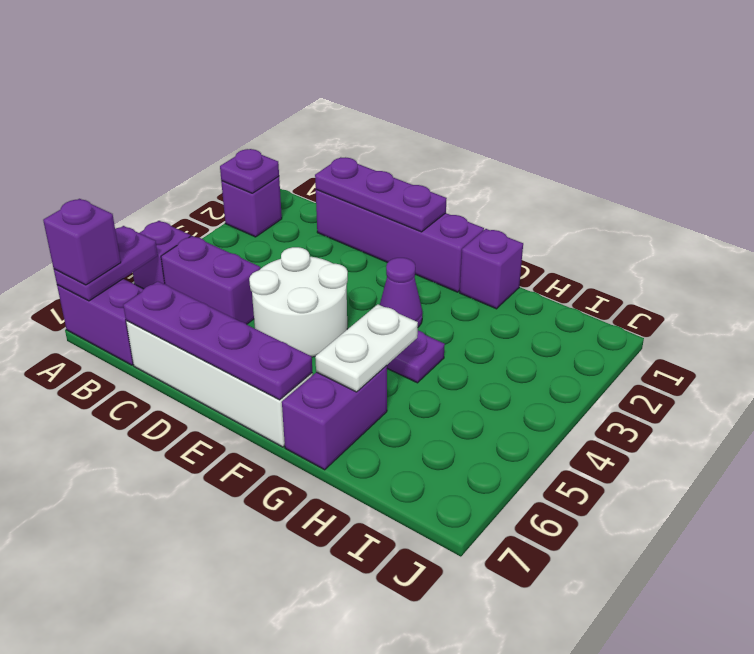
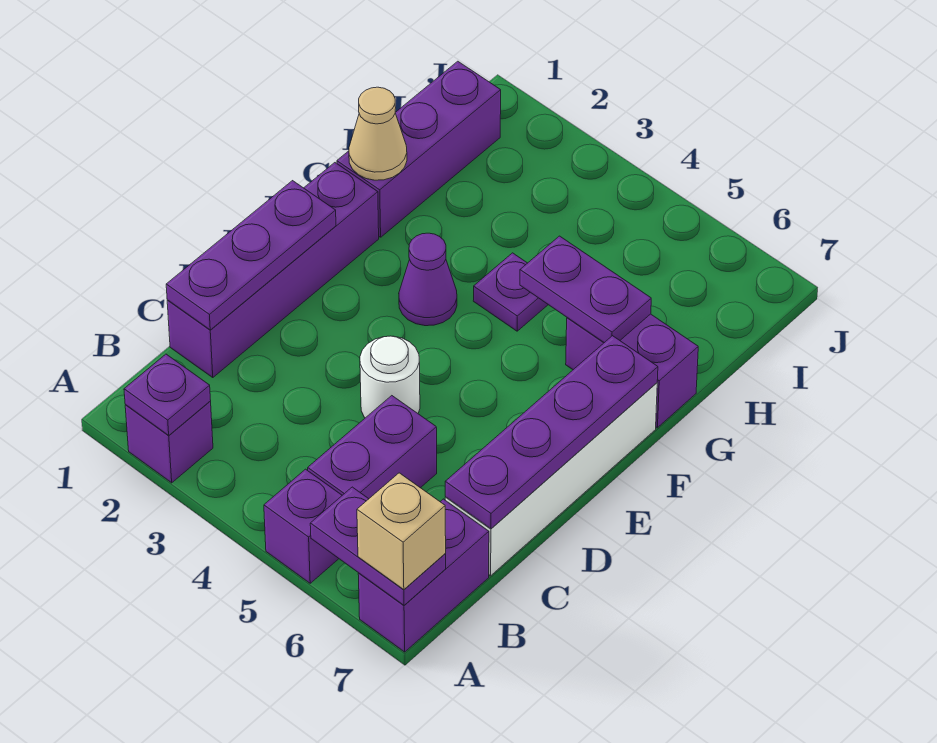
purple 1x1 brick [43,199,121,285] -> tan 1x1 brick [357,473,446,590]
white 2x2 round brick [249,247,348,357] -> white 1x1 round brick [360,336,420,418]
purple 1x1 brick [460,229,523,309] -> purple 1x3 brick [337,61,501,237]
none -> tan 1x1 cone [349,87,407,180]
white 1x2 plate [315,304,418,392] -> purple 1x2 plate [520,236,651,343]

